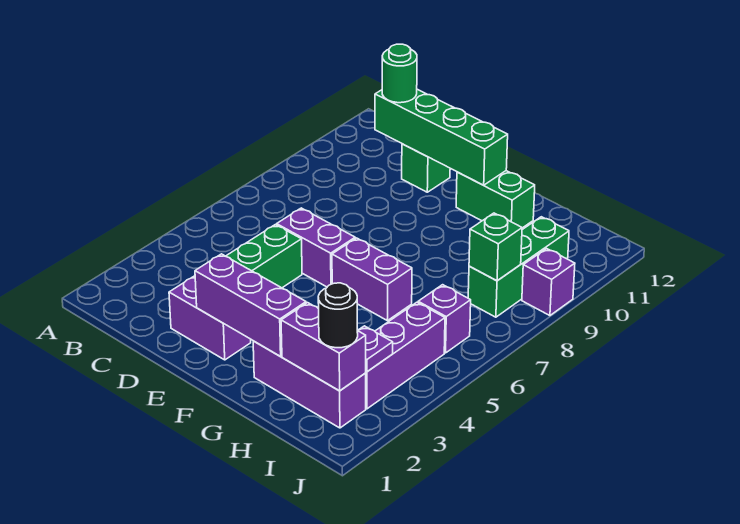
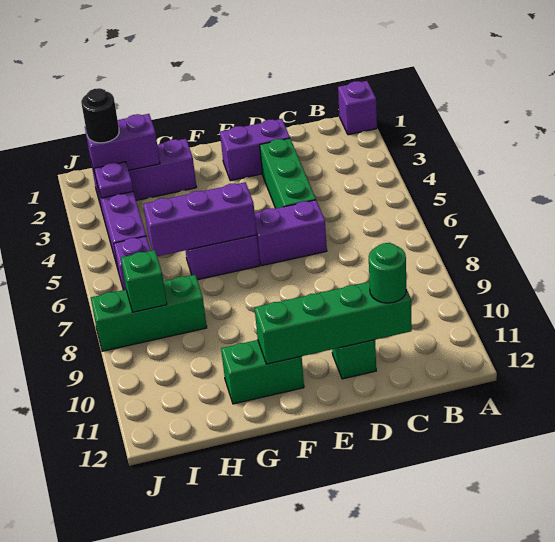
purple 1x3 brick [195,254,306,356] -> purple 1x3 brick moved to [143,182,257,256]
green 1x3 brick [468,217,569,317] -> green 1x3 brick turned to [91,275,207,351]
purple 1x1 brick [522,249,575,316] -> purple 1x1 brick moved to [338,81,377,135]

